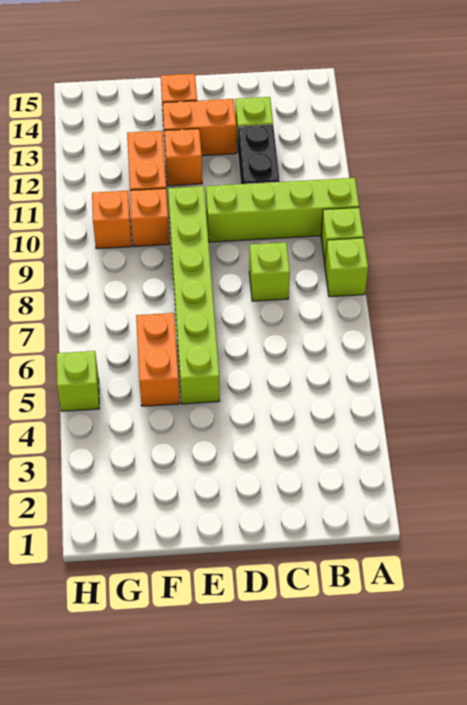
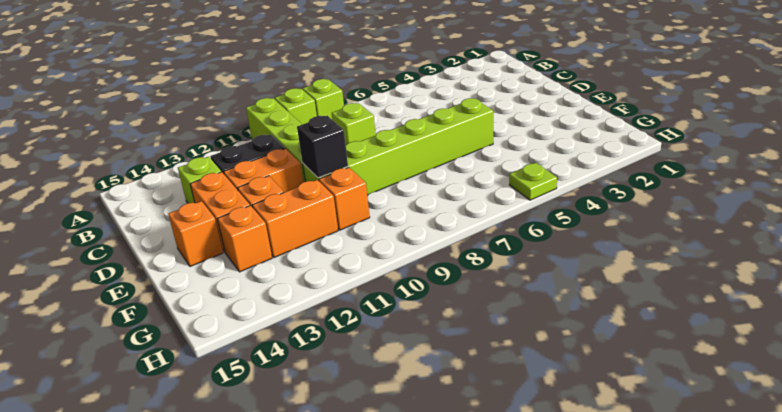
none -> black 1x1 brick [297,116,348,178]
orange 1x2 brick [136,313,180,406] -> orange 1x2 brick moved to [224,149,303,192]
orange 1x1 brick [92,191,132,249] -> orange 1x1 brick moved to [217,206,272,272]
lime 1x1 brick [57,351,100,411] -> lime 1x1 plate [509,163,557,200]

